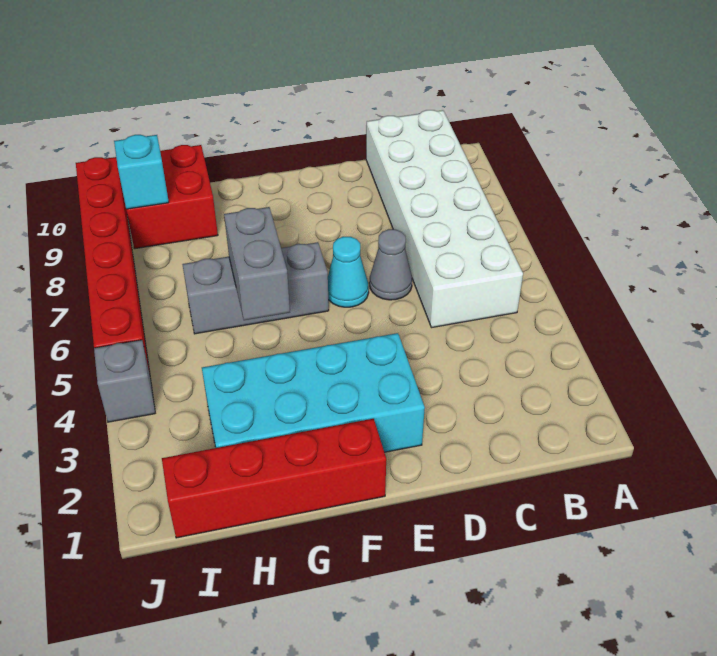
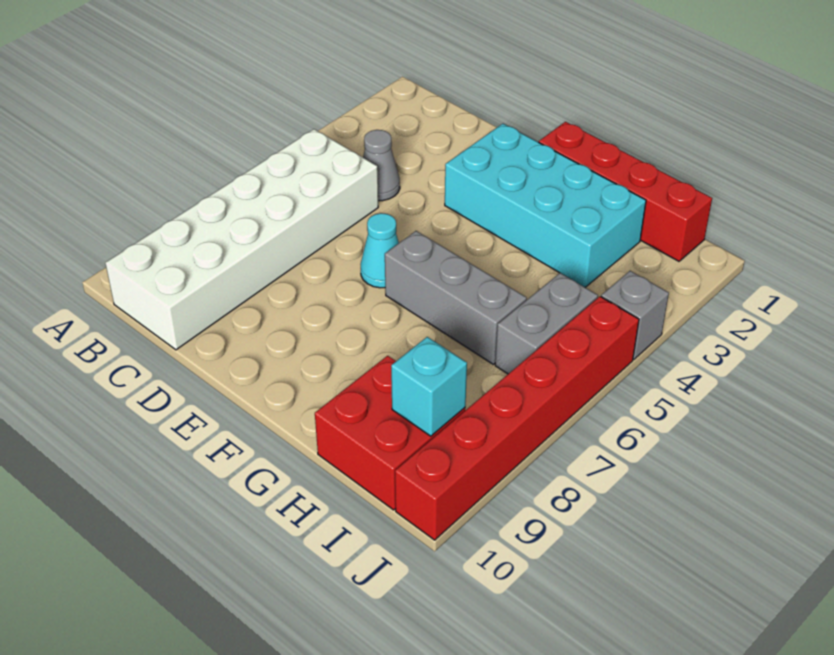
grey 1x1 cone [369,229,412,300] -> grey 1x1 cone moved to [363,130,400,201]
grey 1x2 brick [224,207,290,320] -> grey 1x2 brick moved to [495,273,598,374]

